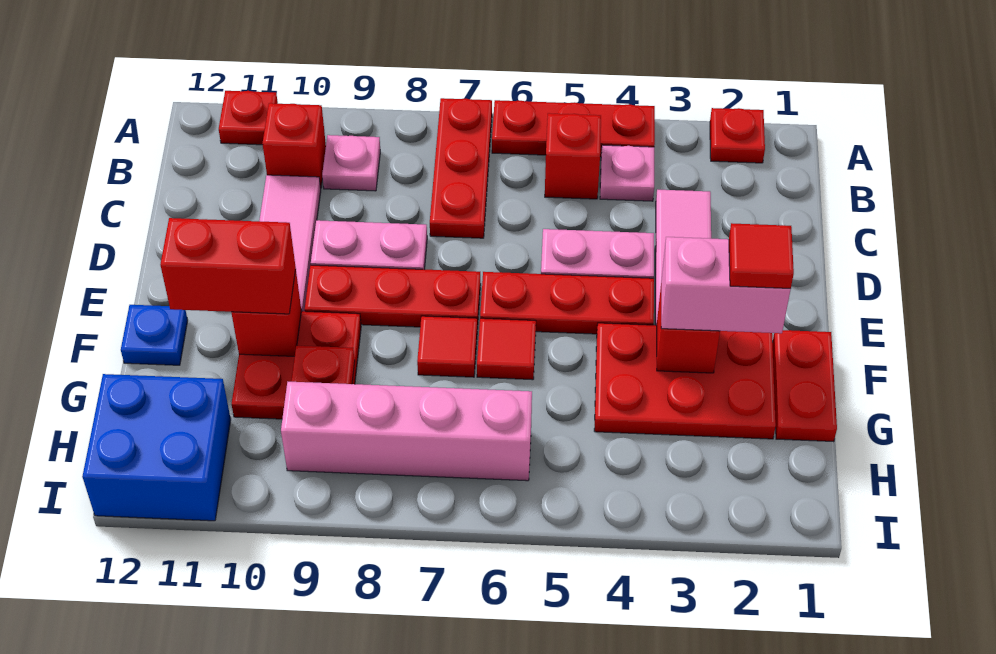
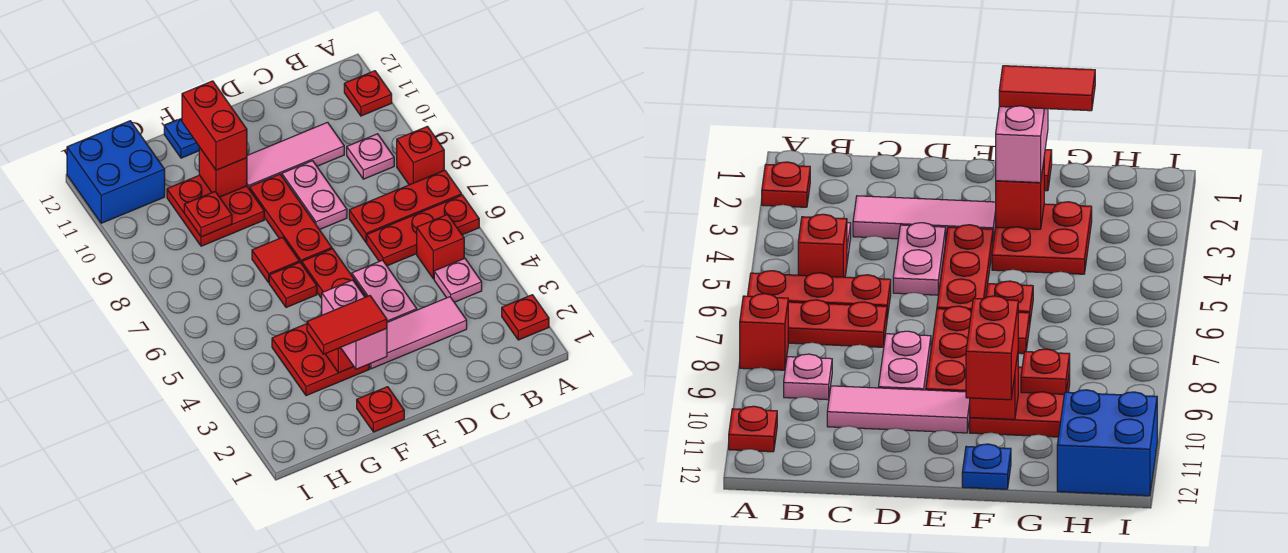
red 1x3 plate [492,100,655,157] -> red 1x3 plate turned to [367,195,479,266]
red 1x1 brick [262,103,326,188] -> red 1x1 brick moved to [397,126,444,185]
red 1x2 plate [773,330,837,442] -> red 1x1 plate [357,387,404,432]
red 2x3 plate [594,323,776,439] -> red 2x2 plate [272,324,369,396]
red 1x1 tile [729,223,794,288] -> red 1x2 tile [307,296,387,354]
red 1x1 tile [477,318,536,380] -> red 1x1 plate [269,262,317,308]
pink 1x4 brick [281,382,532,481] -> none

